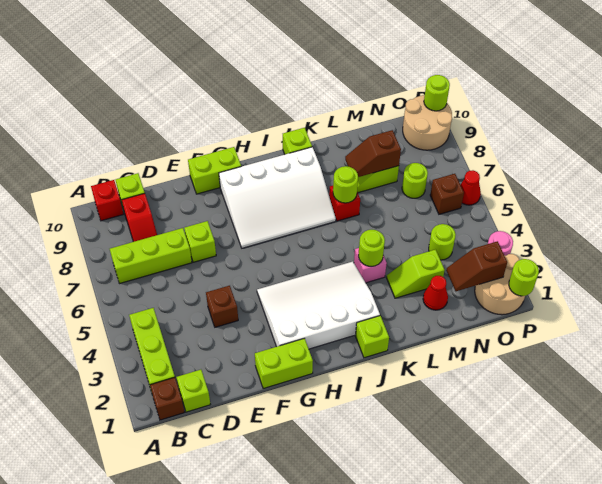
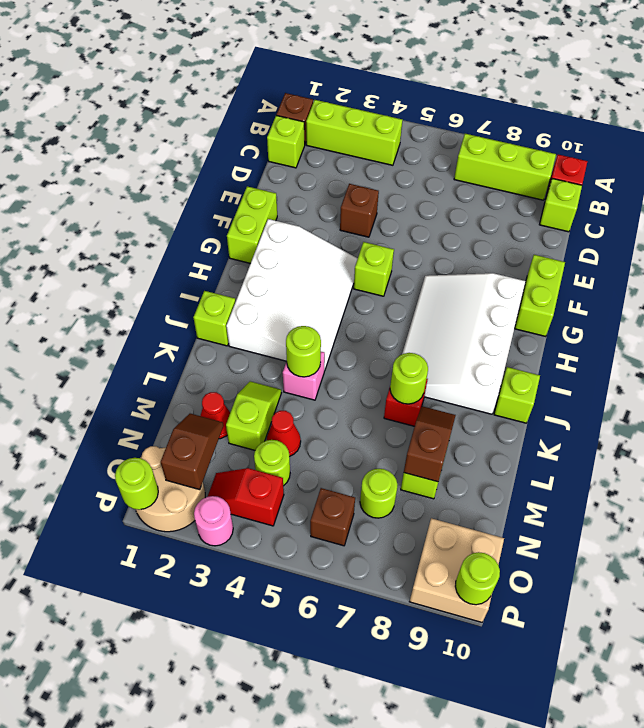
lime 1x3 brick [110,228,192,284] -> lime 1x3 brick turned to [454,134,556,200]
red 1x2 slope [122,193,157,242] -> red 1x2 slope moved to [208,468,284,526]
lime 1x1 brick [184,221,216,262] -> lime 1x1 brick moved to [354,242,394,296]
tan 2x2 round brick [403,95,452,150] -> tan 2x2 brick [409,518,504,622]
red 1x1 cone [460,170,481,205] -> red 1x1 cone moved to [267,411,301,457]

